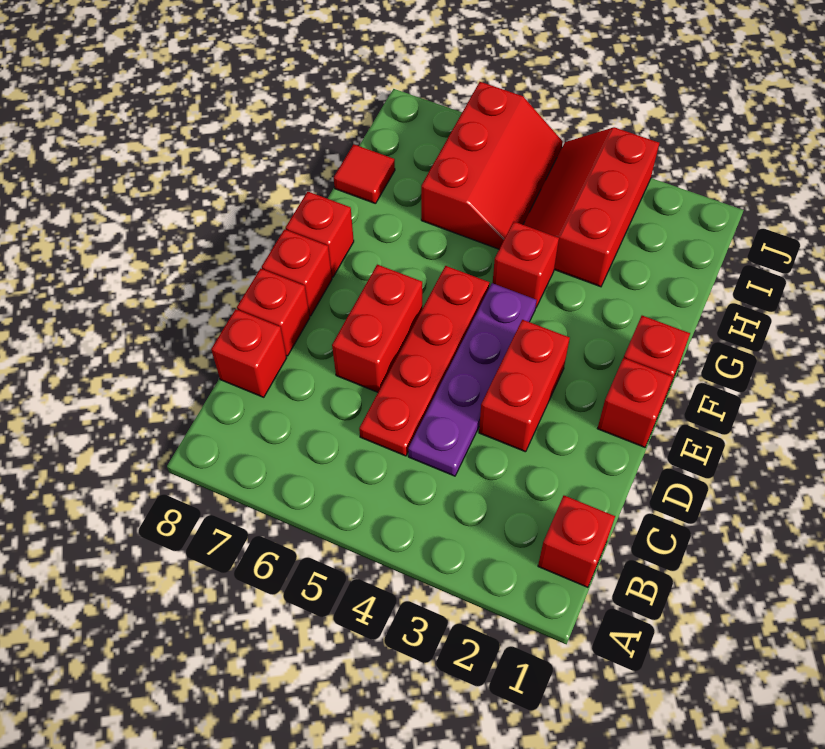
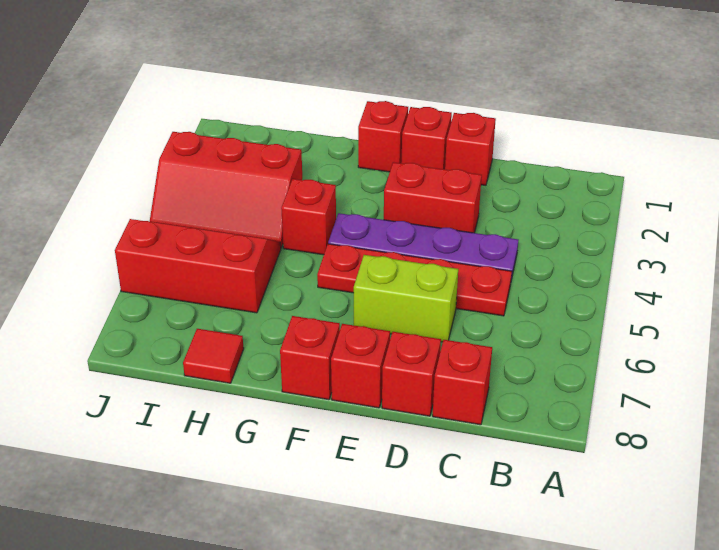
red 1x1 brick [538,496,615,587] -> red 1x1 brick moved to [445,113,496,185]
red 1x2 brick [332,265,423,392] -> lime 1x2 brick [354,255,458,342]

